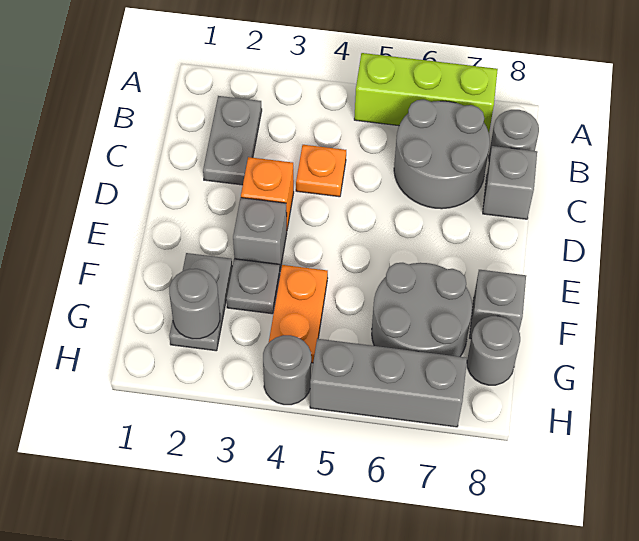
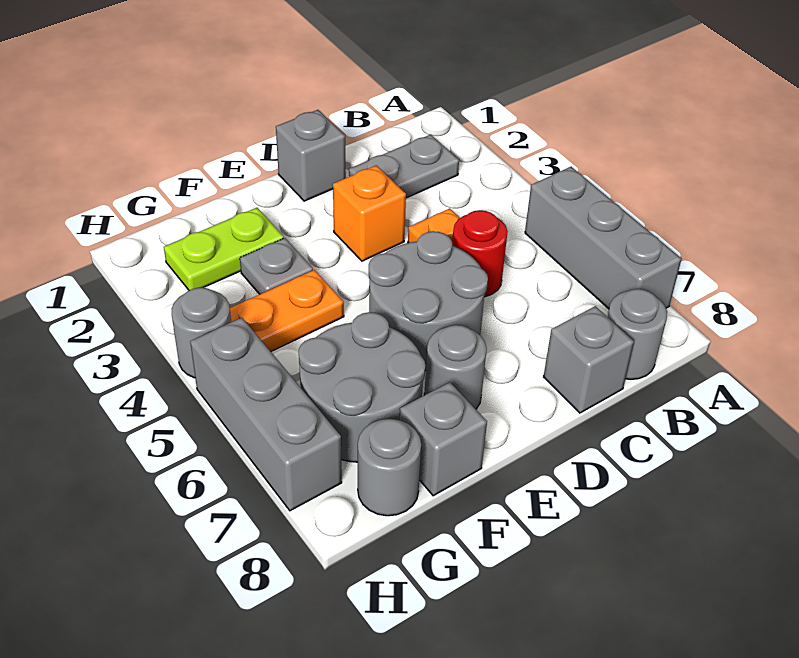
lime 1x3 brick [354,53,498,132] -> grey 1x3 brick [525,167,681,309]
grey 2x2 round brick [394,100,490,209] -> grey 2x2 round brick moved to [369,231,488,371]
none -> red 1x1 round brick [452,210,508,297]
grey 1x1 brick [233,198,287,270] -> grey 1x1 brick moved to [276,110,346,201]
grey 1x2 plate [169,253,232,351] -> lime 1x2 plate [164,208,284,290]
grey 1x1 round brick [169,269,220,339] -> grey 1x1 round brick moved to [424,325,487,409]

